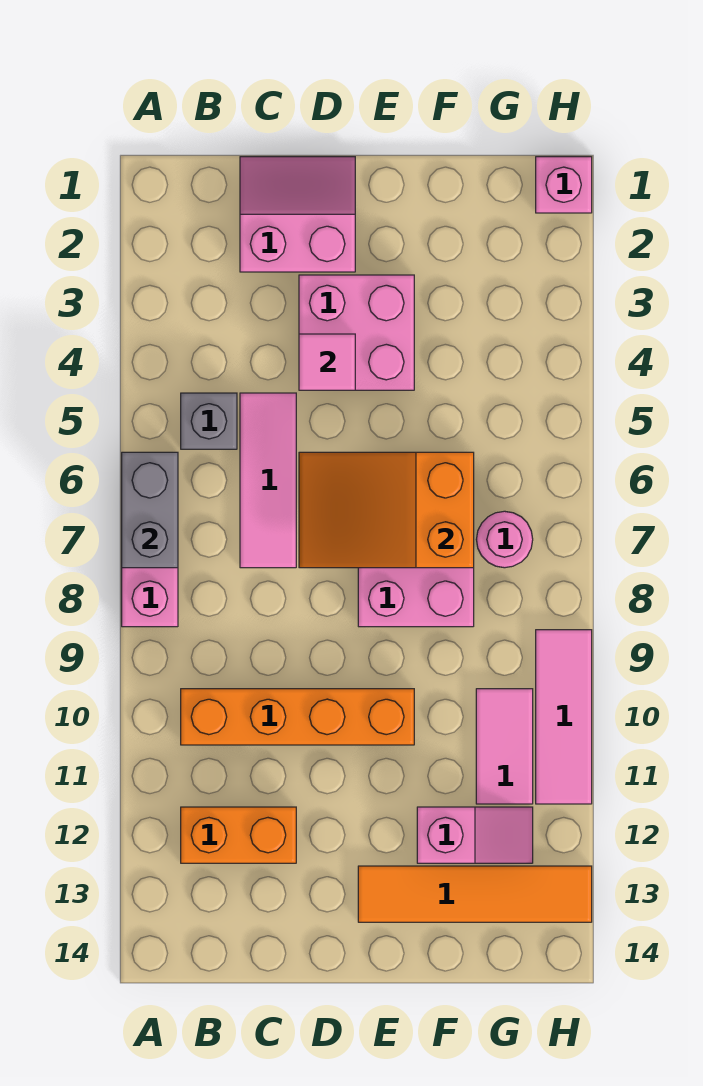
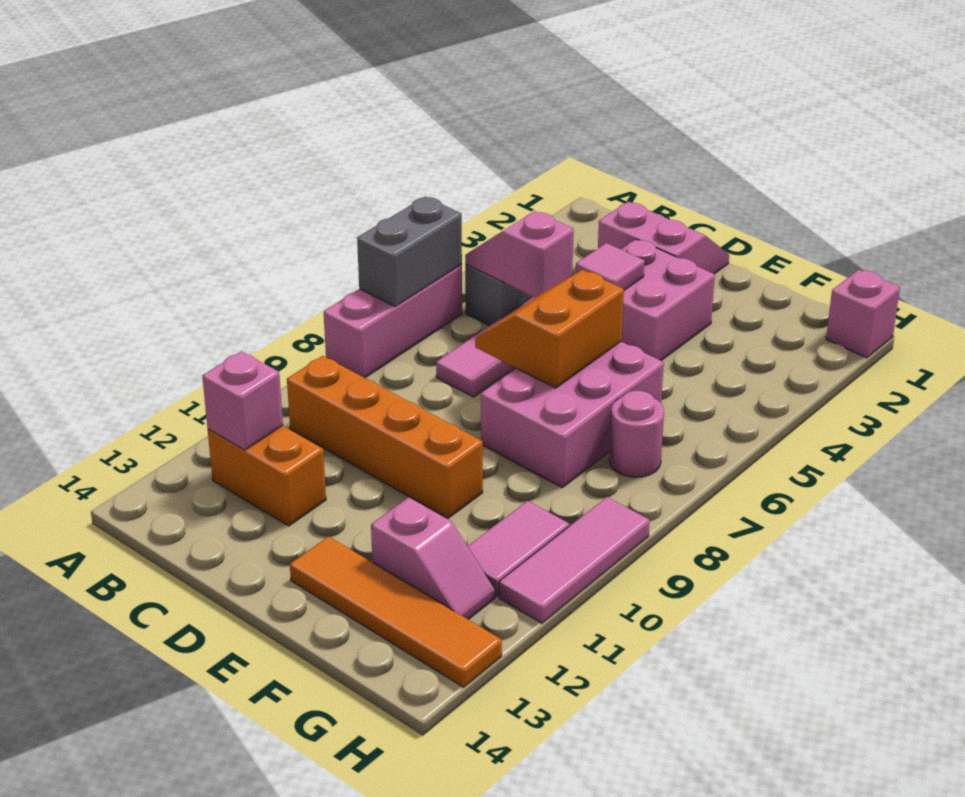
none -> pink 1x2 slope [465,211,574,297]
none -> pink 1x1 brick [202,351,283,450]
orange 2x3 slope [299,452,474,568] -> orange 2x2 slope [475,270,624,388]

